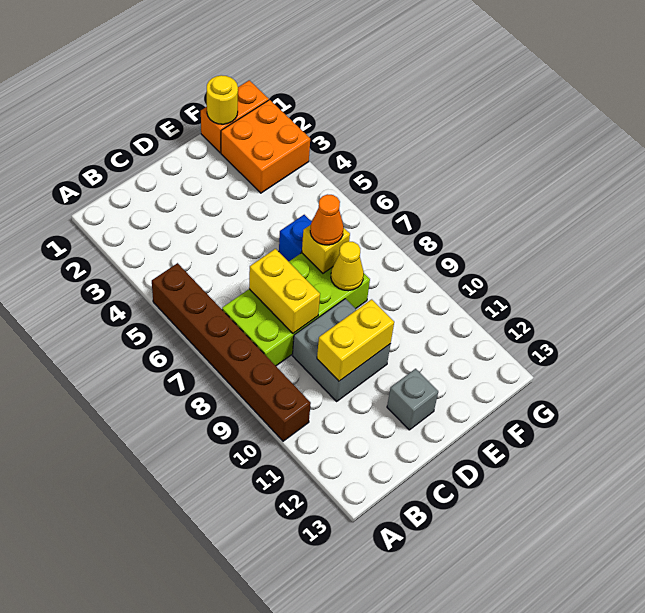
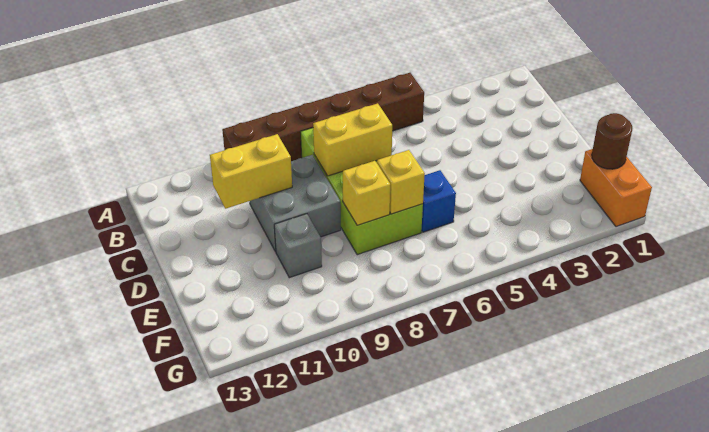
yellow 1x2 brick [317,299,394,381] -> yellow 1x2 brick turned to [210,134,292,209]
grey 1x1 brick [387,369,438,430] -> grey 1x1 brick moved to [274,214,322,278]
orange 1x1 cone [310,194,344,245] -> none
yellow 1x1 cone [331,241,364,291] -> yellow 1x1 brick [343,161,390,225]
yellow 1x1 round brick [207,75,238,124] -> brown 1x1 round brick [592,113,632,169]
orange 2x2 brick [221,100,310,193] -> none

